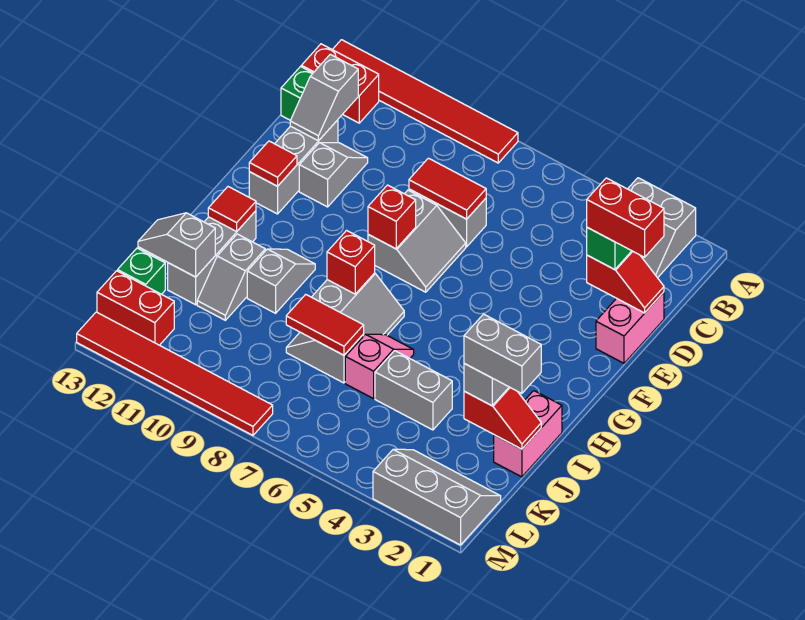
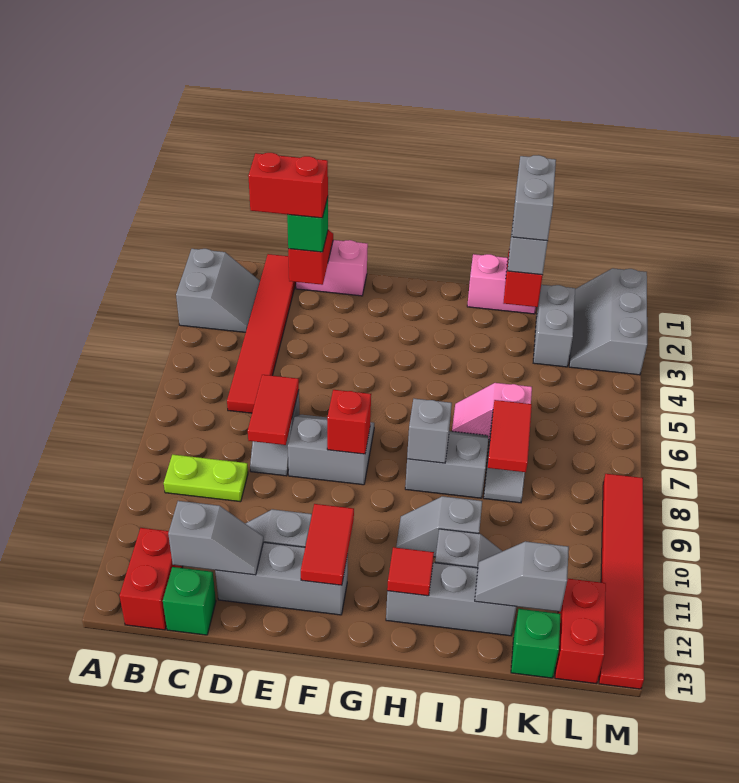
red 1x6 tile [332,40,518,163] -> red 1x6 tile moved to [227,254,296,413]
none -> lime 1x2 plate [164,455,248,502]
red 1x2 brick [587,178,664,257] -> red 1x2 brick turned to [248,153,328,218]
red 1x1 tile [249,141,297,186] -> red 1x2 tile [301,504,354,585]
red 1x1 brick [327,230,375,294] -> grey 1x1 brick [407,399,452,463]
grey 1x2 brick [375,351,452,430] -> grey 1x2 brick moved to [533,285,575,367]
grey 1x2 slope [138,213,215,277] -> grey 1x2 slope turned to [475,541,569,612]

